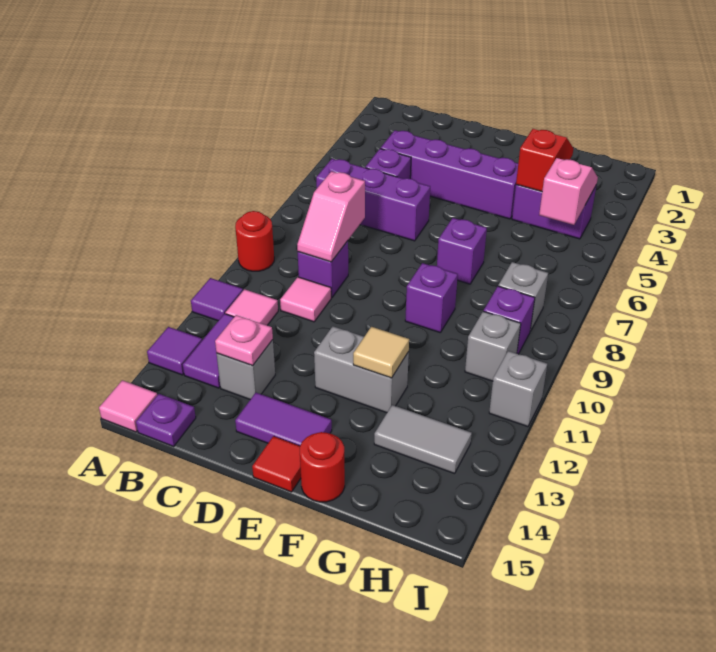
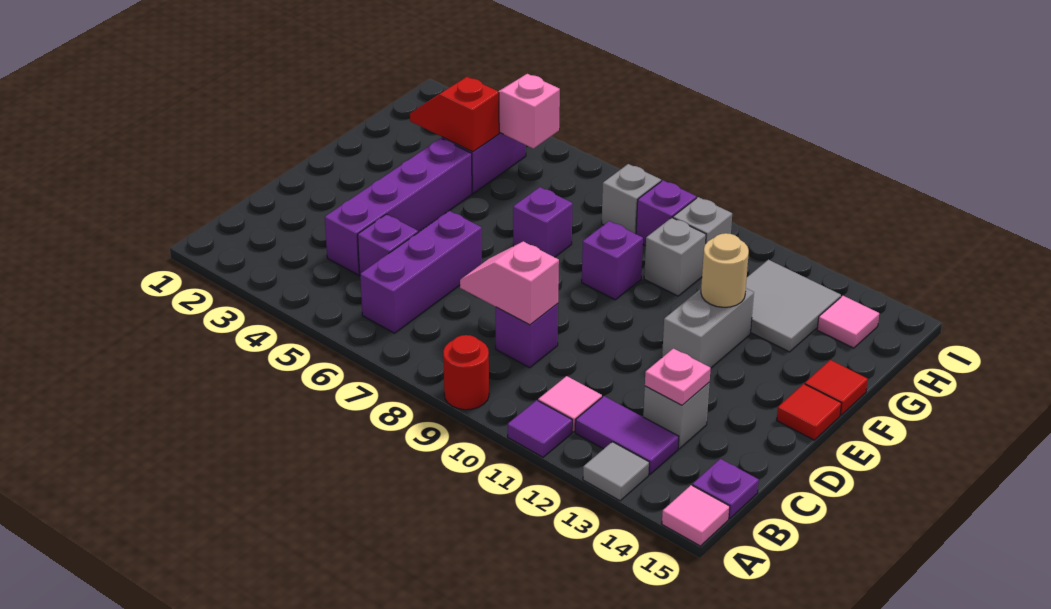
purple 1x1 tile [147,327,202,375] -> grey 1x1 tile [583,442,649,501]
pink 1x2 slope [297,171,365,262] -> pink 1x2 slope turned to [460,241,559,325]
pink 1x1 tile [280,277,331,322] -> pink 1x1 tile moved to [817,296,879,348]
purple 1x2 tile [235,393,332,446] -> none
tan 1x1 tile [353,327,409,378] -> tan 1x1 round brick [701,233,749,307]
red 1x1 round brick [300,432,345,502] -> red 1x1 tile [805,360,868,415]
grey 1x2 tile [374,405,472,474] -> grey 2x2 tile [746,260,841,352]
grey 1x1 brick [489,351,547,427] -> grey 1x1 brick moved to [644,218,706,296]

